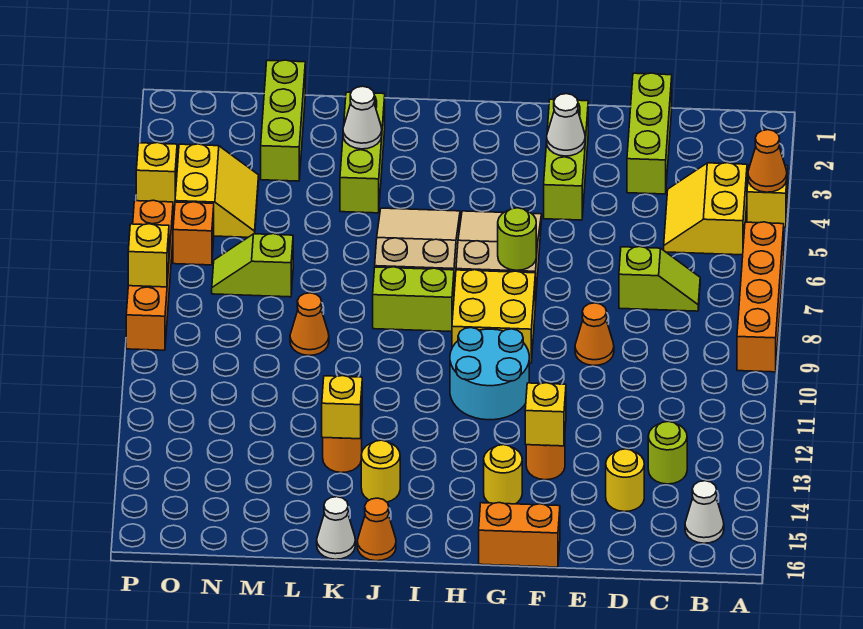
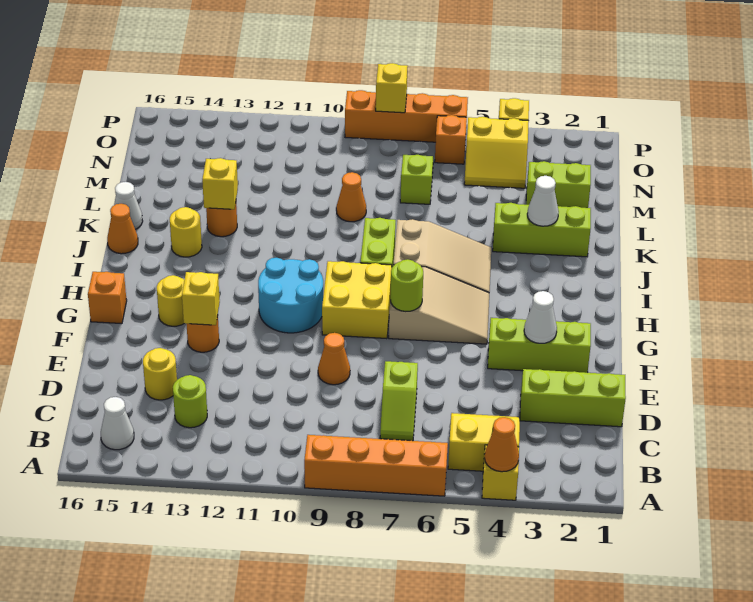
orange 1x2 brick [479,503,560,567] -> orange 1x1 brick [88,272,127,324]
lime 1x3 brick [261,60,305,181] -> lime 1x2 brick [526,161,591,208]

